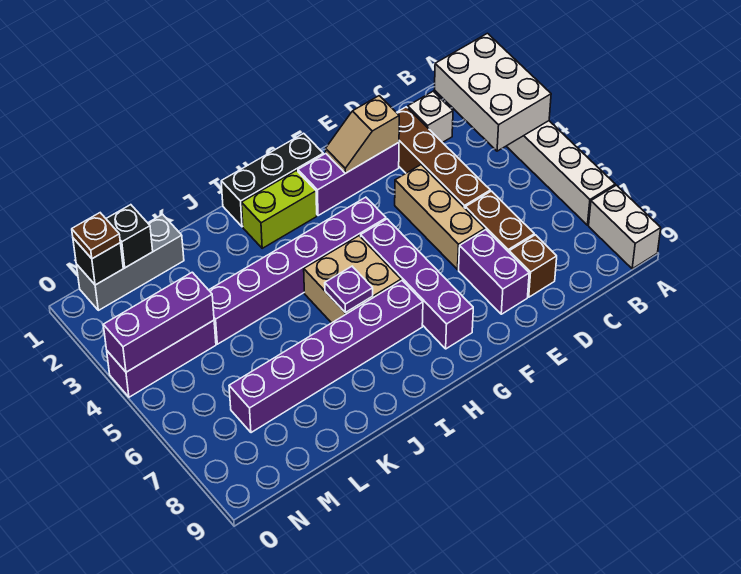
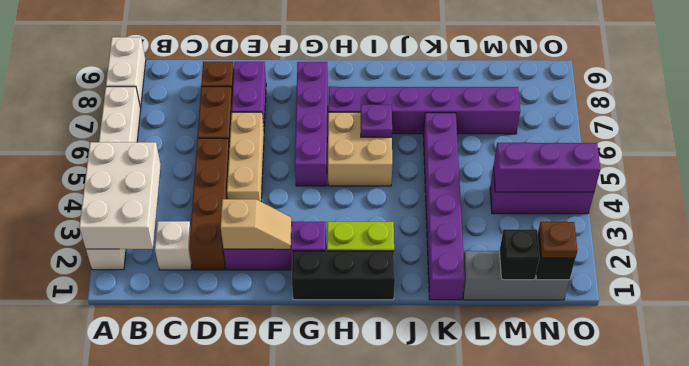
purple 1x6 brick [209,197,386,344] -> purple 1x6 brick turned to [423,113,465,300]

